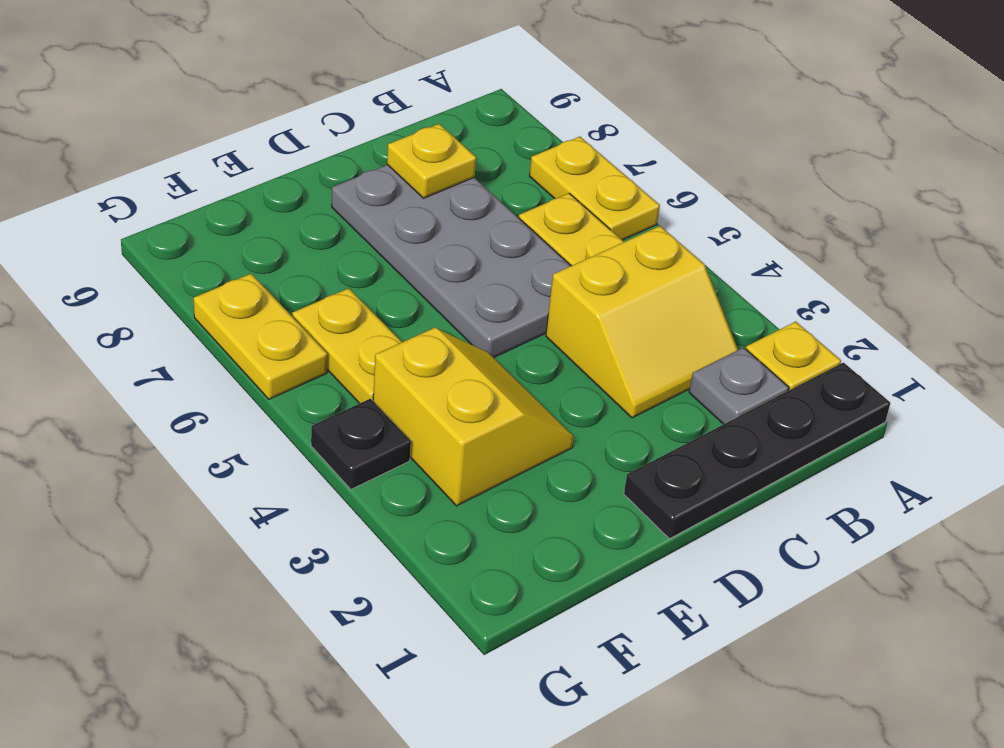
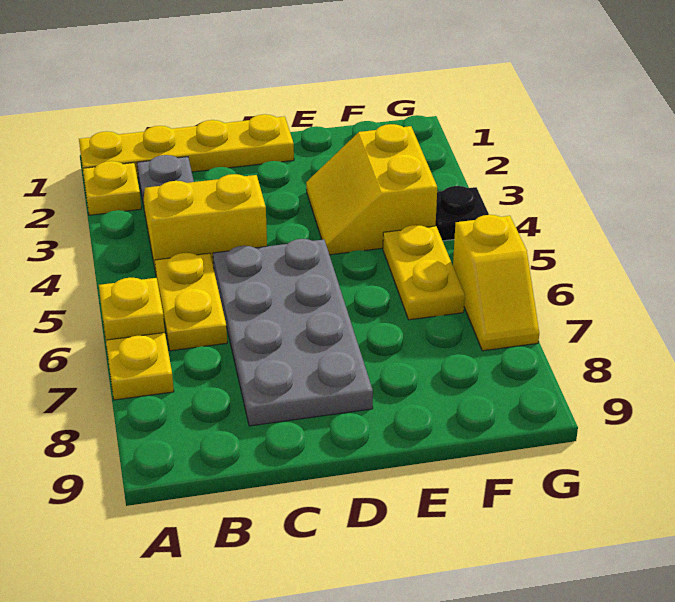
black 1x4 plate [624,363,890,539] -> yellow 1x4 plate [79,114,294,178]
yellow 1x1 plate [387,124,476,198] -> yellow 1x1 plate moved to [99,278,165,340]
yellow 1x2 plate [194,274,327,399] -> yellow 1x2 slope [453,215,539,351]

